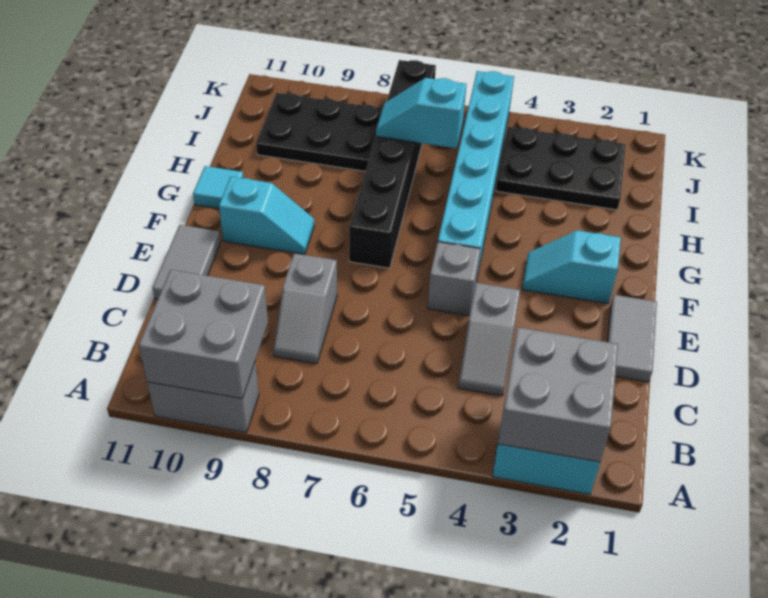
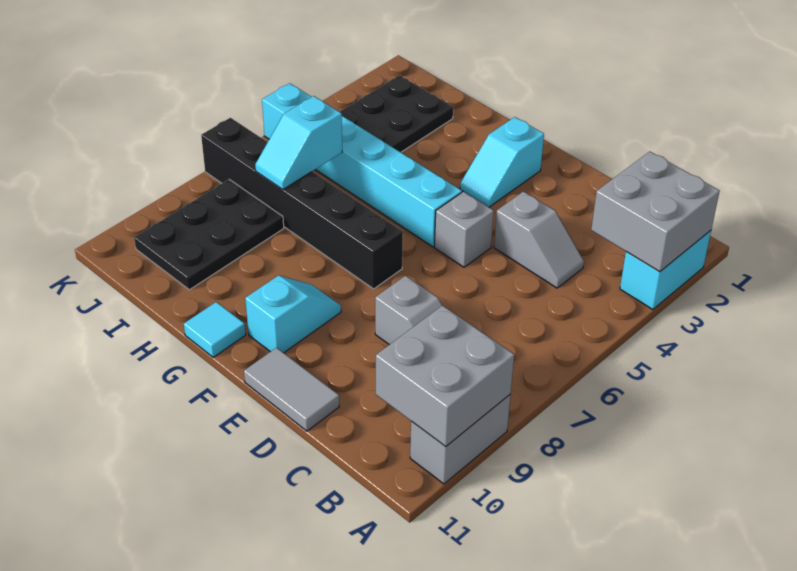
grey 1x2 tile [607,295,657,382] -> none

